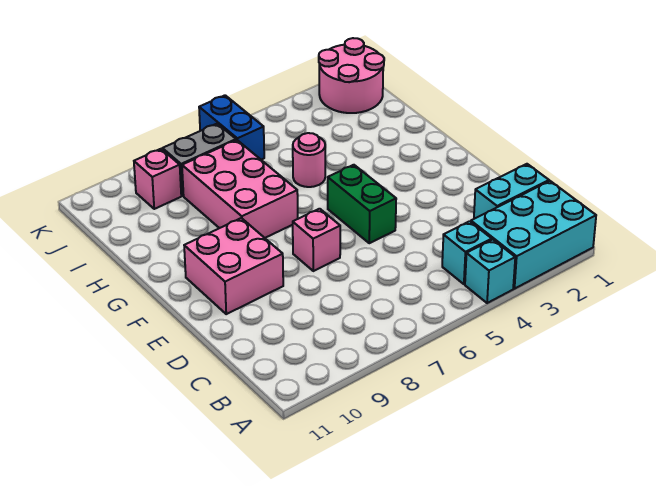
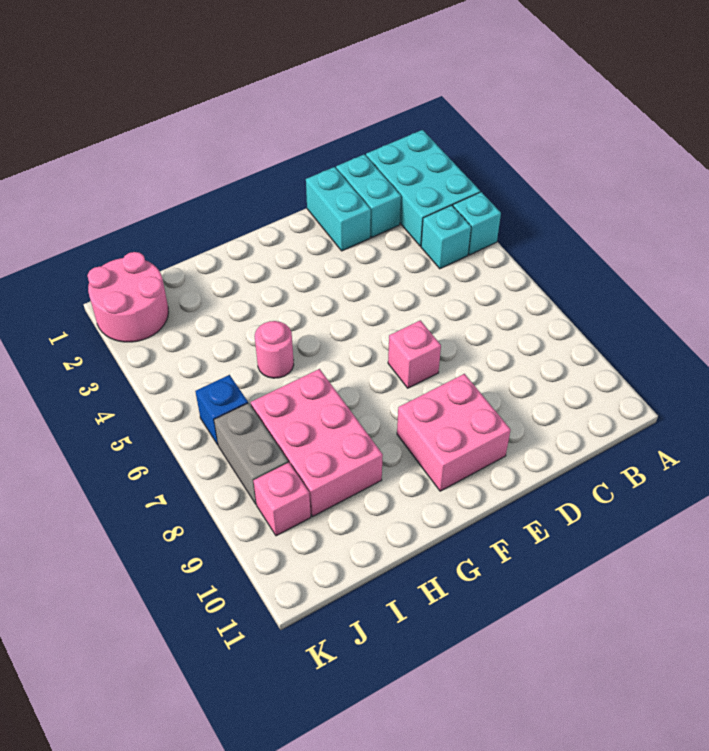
none -> cyan 1x2 brick [306,167,371,251]
green 1x2 brick [328,165,396,243] -> none
pink 2x3 brick [182,140,298,238] -> pink 2x3 brick turned to [251,369,383,516]
blue 1x2 brick [199,95,264,160] -> blue 1x1 brick [195,375,248,445]

